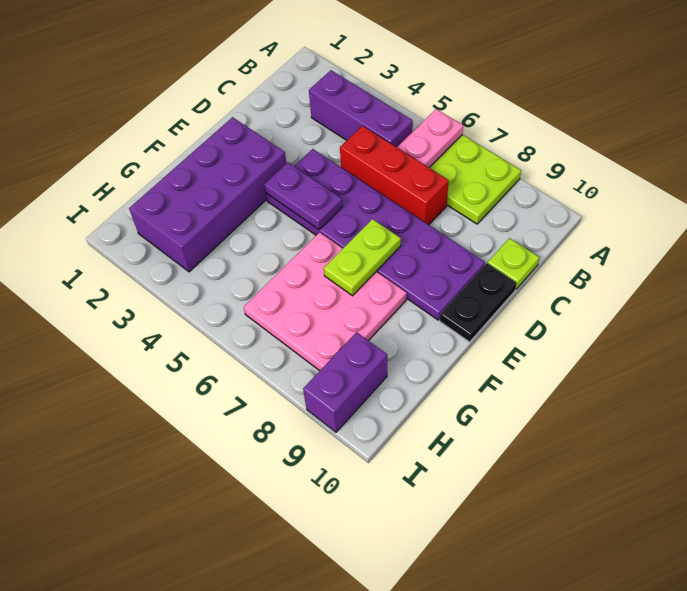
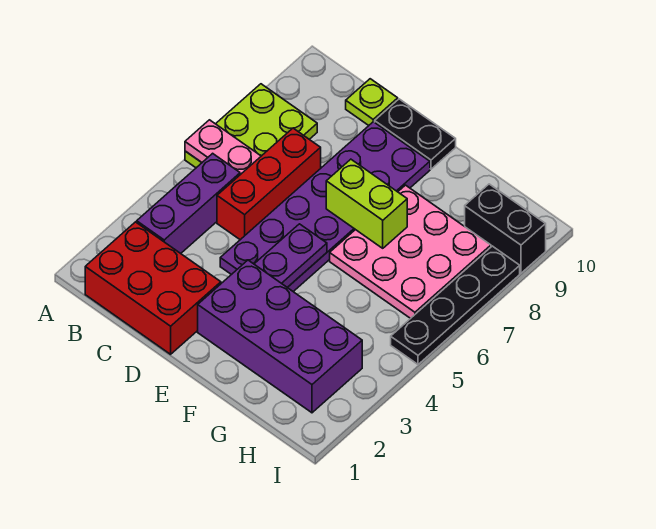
none -> red 2x3 brick [85,222,221,354]
lime 1x2 plate [324,219,401,296] -> lime 1x2 brick [326,159,407,248]
purple 1x2 brick [303,332,387,432] -> black 1x2 brick [465,184,546,273]
none -> black 1x4 plate [391,246,520,364]

